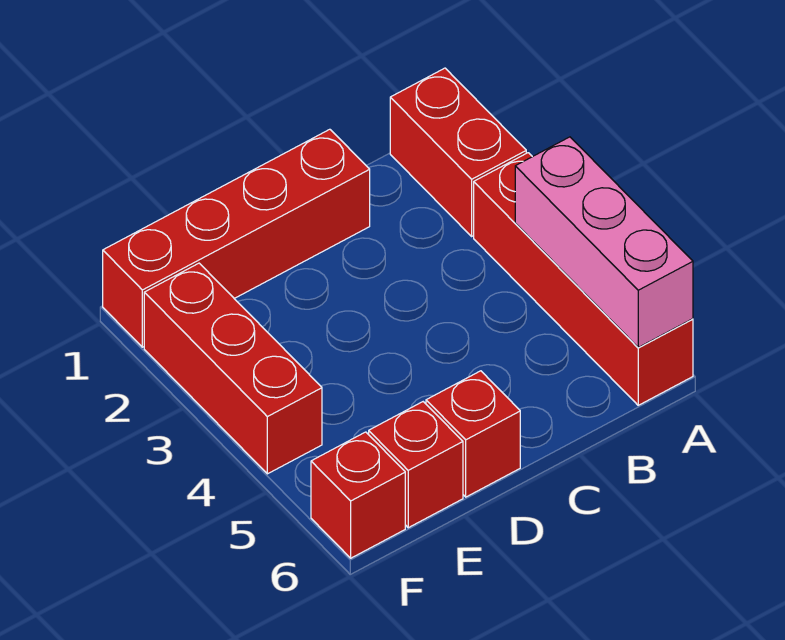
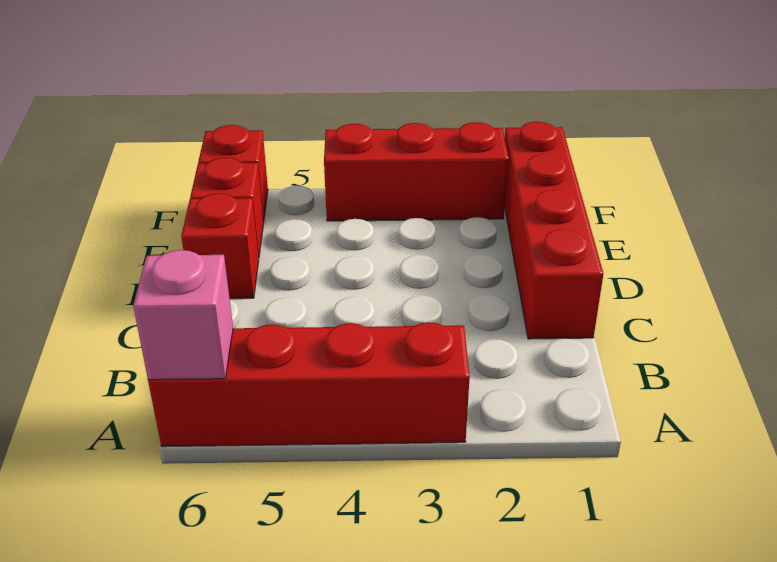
red 1x2 brick [390,68,526,236] -> none
pink 1x3 brick [515,137,693,347] -> pink 1x1 brick [133,250,233,380]

